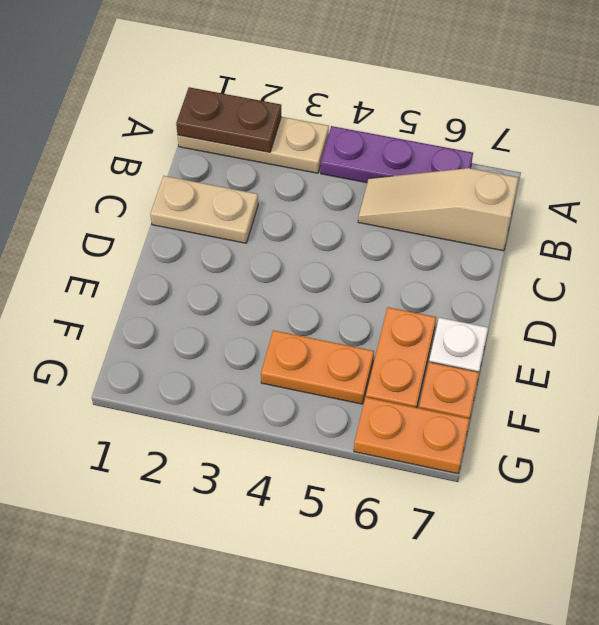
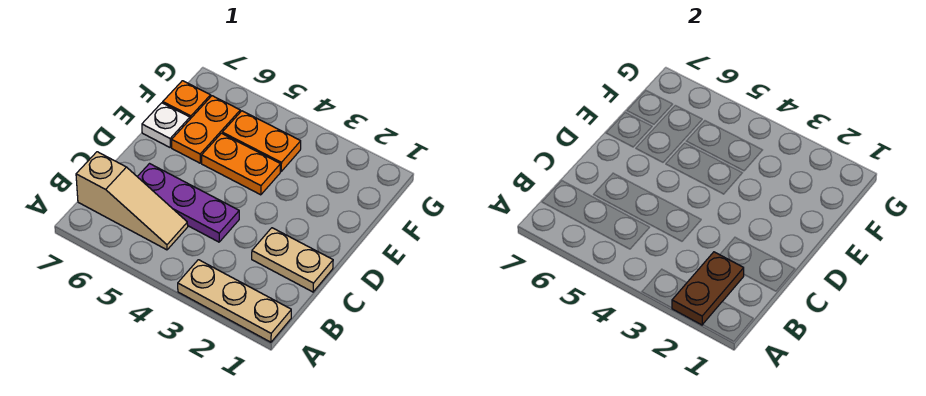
brown 1x2 plate [176,87,281,152] -> brown 1x2 plate turned to [672,252,744,325]
purple 1x3 plate [321,126,473,183] -> purple 1x3 plate moved to [137,164,239,242]
orange 1x2 plate [354,397,470,474] -> orange 1x2 plate moved to [202,133,281,195]

